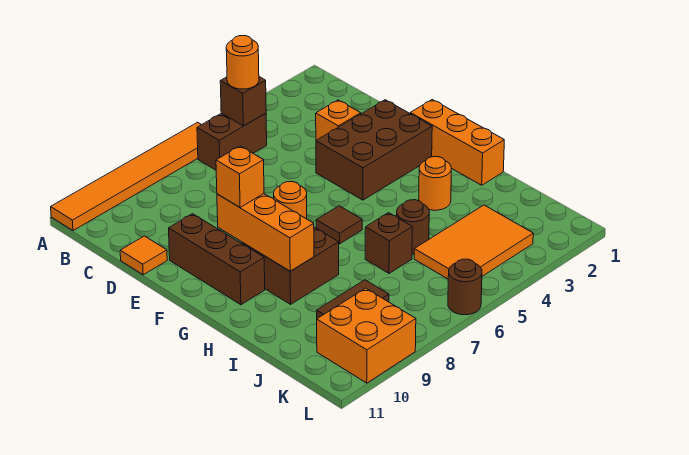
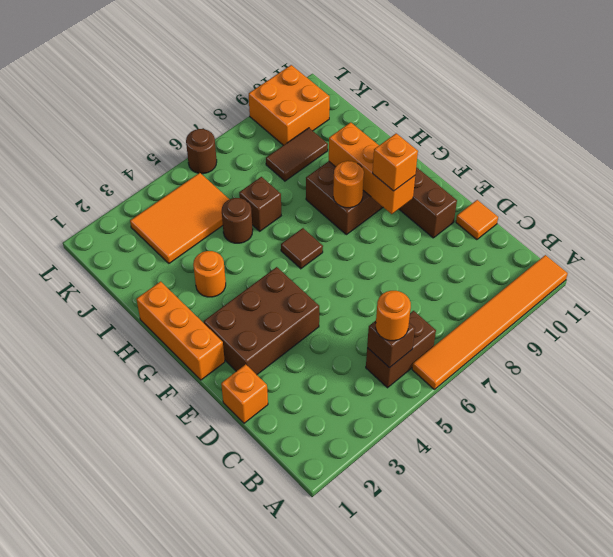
orange 1x1 brick [316,100,361,140] -> orange 1x1 brick moved to [221,364,268,423]

